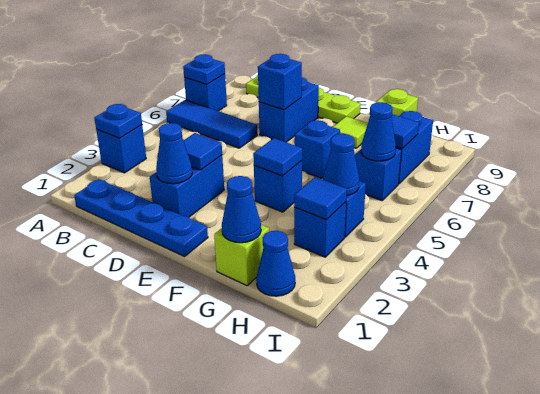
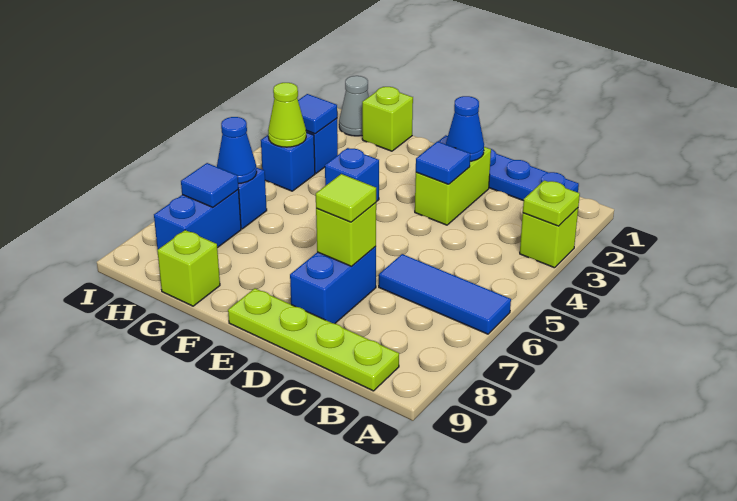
blue 1x1 brick [96,125,146,173] -> lime 1x1 brick [520,208,578,268]
blue 1x1 plate [94,104,142,138] -> lime 1x1 plate [523,180,580,226]
blue 1x1 brick [184,74,227,111] -> none
blue 1x1 plate [183,54,225,85] -> none
blue 1x2 brick [150,155,224,217] -> lime 1x2 brick [415,147,491,225]
blue 1x1 brick [258,54,302,110] -> lime 1x1 brick [316,203,376,266]
blue 1x1 tile [253,138,302,176] -> none
blue 1x1 brick [295,120,340,178] -> none
lime 1x1 tile [333,116,368,148] -> lime 1x1 tile moved to [316,174,376,222]
blue 1x1 cone [222,176,261,243] -> none
blue 1x1 cone [256,231,295,296] -> grey 1x1 cone [339,76,369,136]
blue 1x1 cone [323,134,359,196] -> lime 1x1 cone [268,83,306,147]

